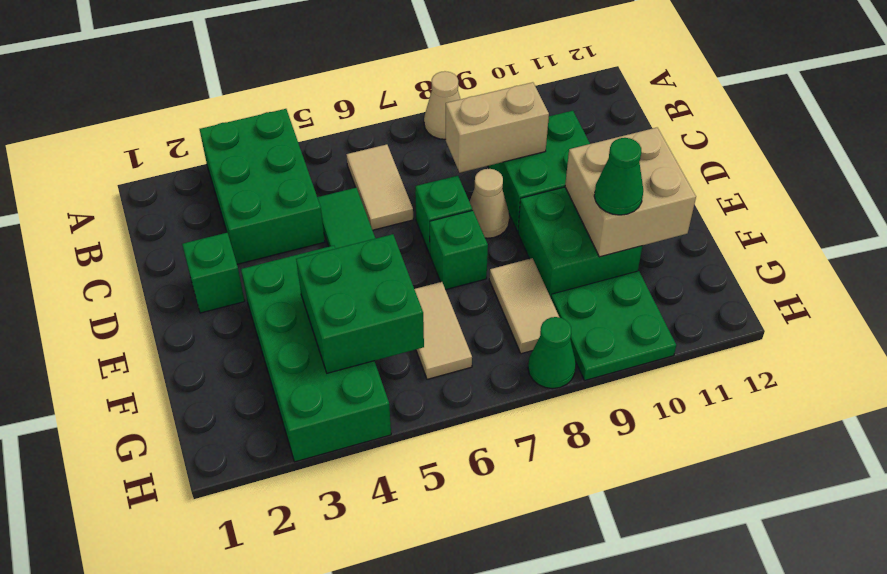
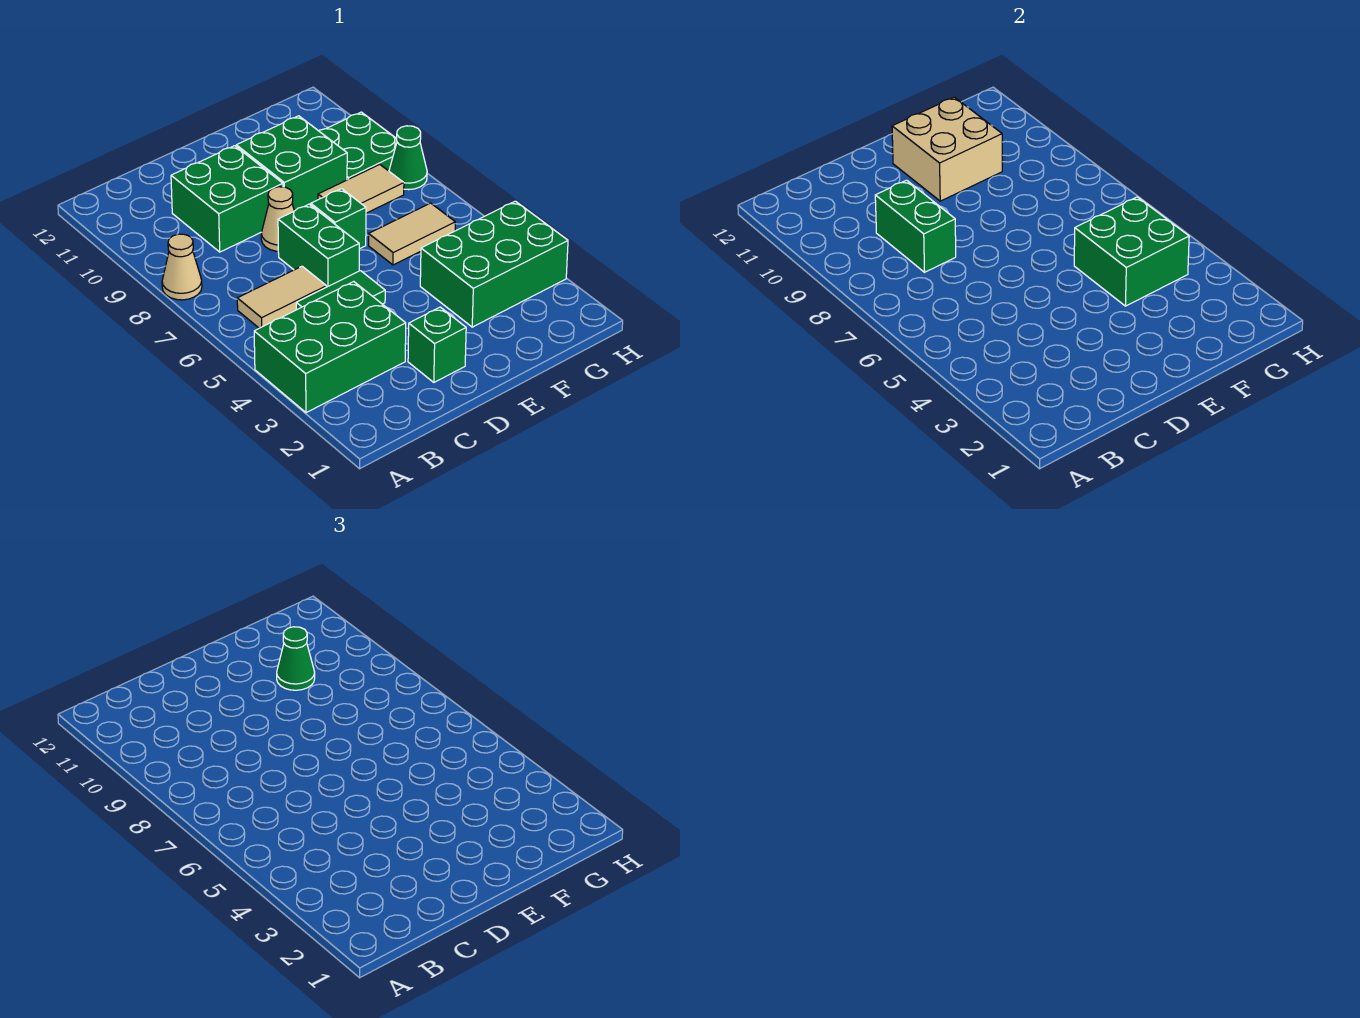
tan 1x2 brick [446,82,549,173] -> green 1x2 brick [875,180,956,272]
green 1x1 brick [415,176,472,254] -> green 1x2 brick [278,204,359,287]
green 2x4 brick [241,246,391,462] -> green 2x3 brick [420,201,568,327]

